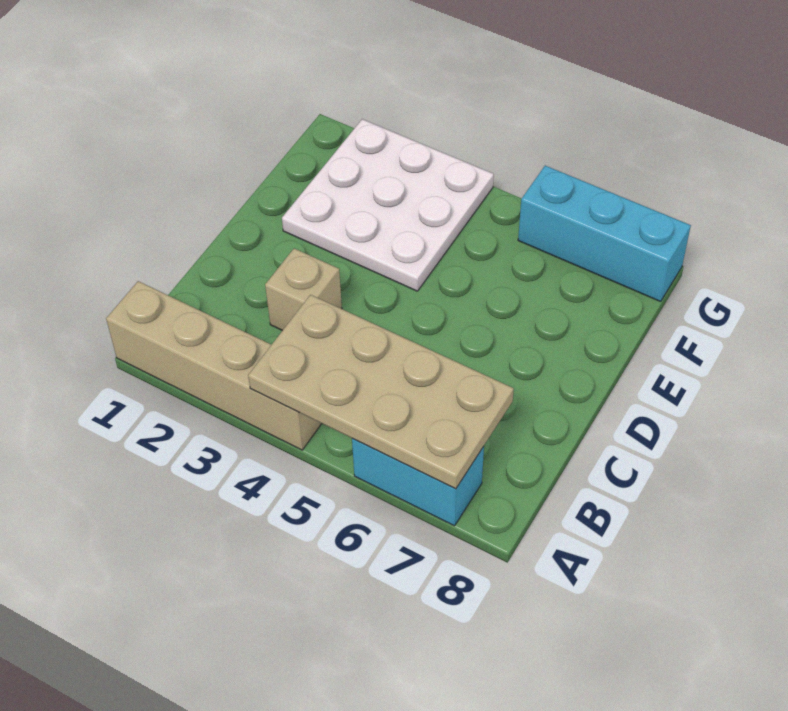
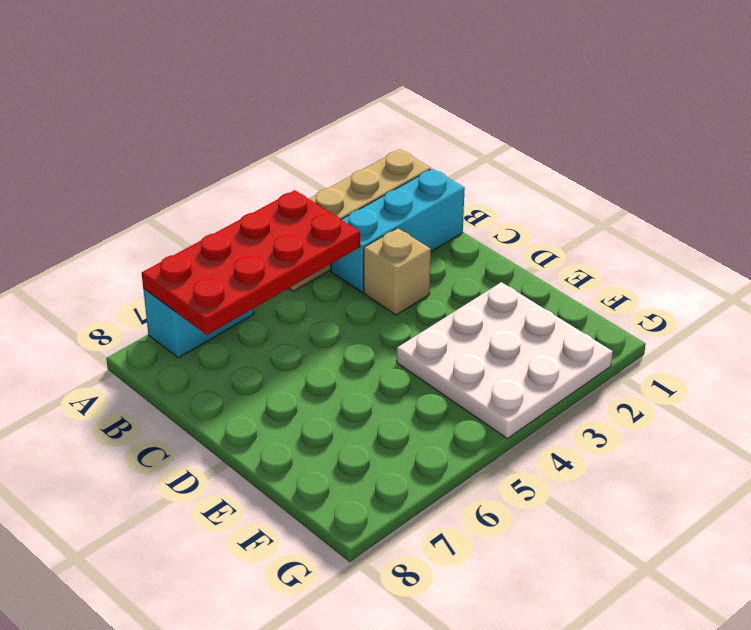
tan 2x4 plate [248,295,514,489] -> red 2x4 plate [142,190,360,335]
cyan 1x3 brick [518,166,691,302] -> cyan 1x3 brick moved to [331,169,465,292]

